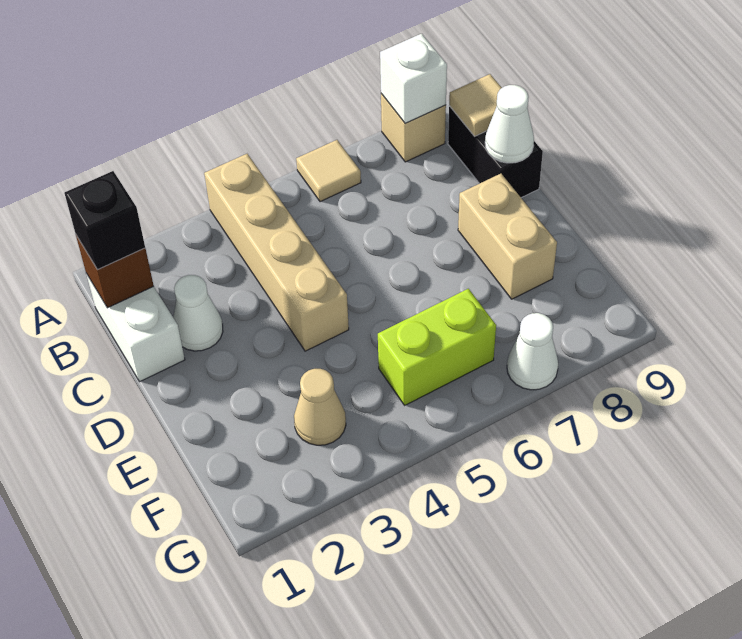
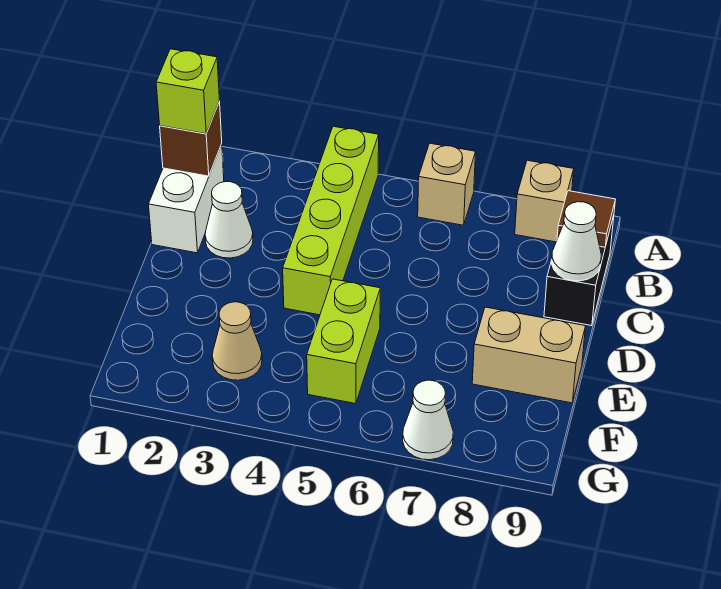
tan 1x4 brick [204,154,349,351] -> lime 1x4 brick [283,126,379,315]
tan 1x1 tile [296,140,361,202] -> tan 1x1 brick [418,143,476,225]
white 1x1 brick [380,34,447,124] -> none
black 1x1 brick [64,171,145,270] -> lime 1x1 brick [156,49,219,134]
tan 1x1 tile [449,74,502,136] -> brown 1x1 tile [557,191,615,247]
tan 1x2 brick [458,174,557,299] -> tan 1x2 brick turned to [472,307,586,403]
lime 1x2 brick [378,289,496,405] -> lime 1x2 brick turned to [307,279,380,404]

